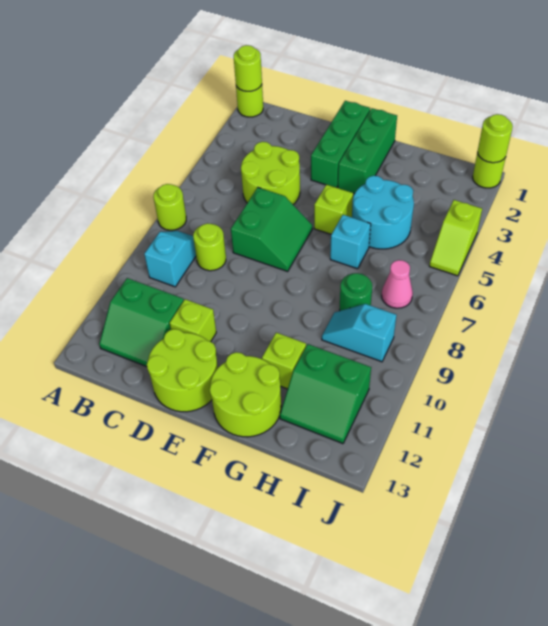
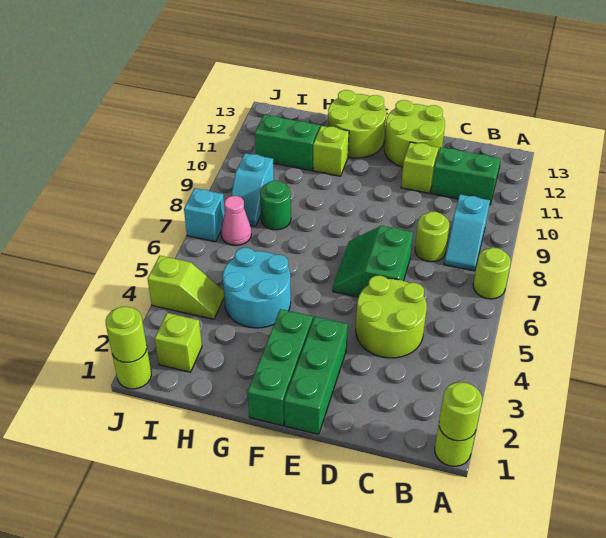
lime 1x1 brick [314,185,353,234] -> lime 1x1 brick moved to [155,313,202,372]
cyan 1x1 brick [330,215,371,269] -> cyan 1x1 brick moved to [184,188,225,242]
cyan 1x2 slope [322,304,396,362] -> cyan 1x2 slope turned to [231,153,274,226]
lime 1x2 slope [429,200,482,276] -> lime 1x2 slope turned to [148,256,224,319]

